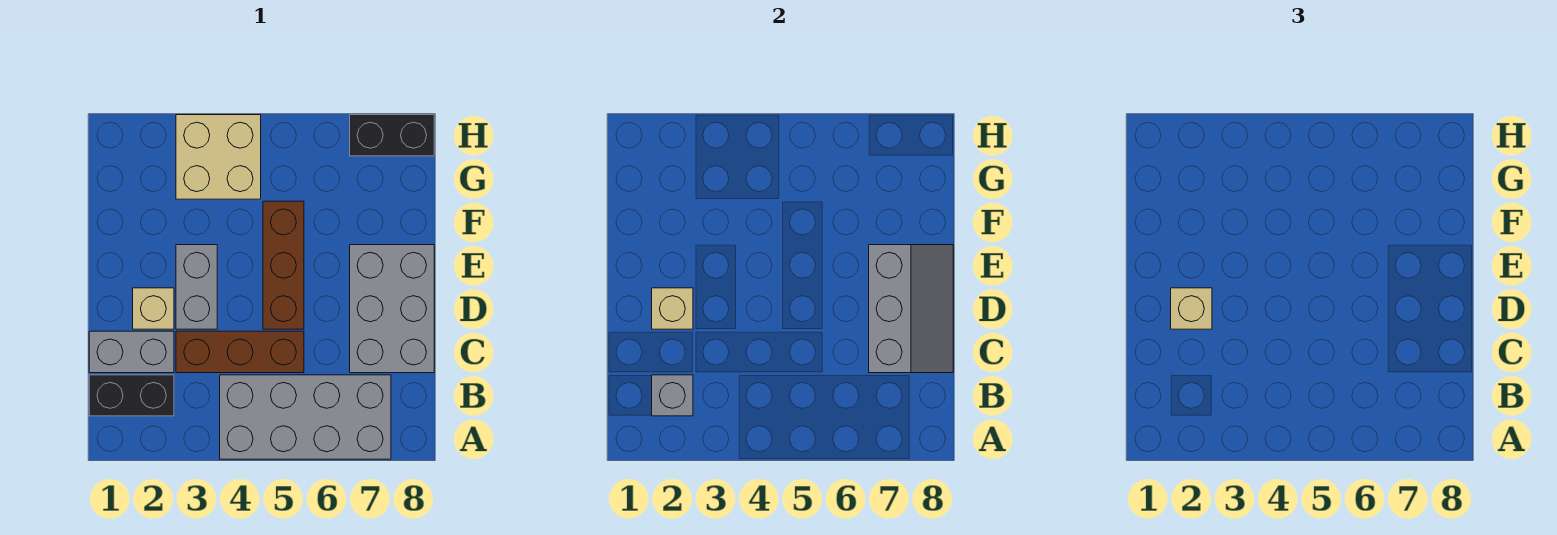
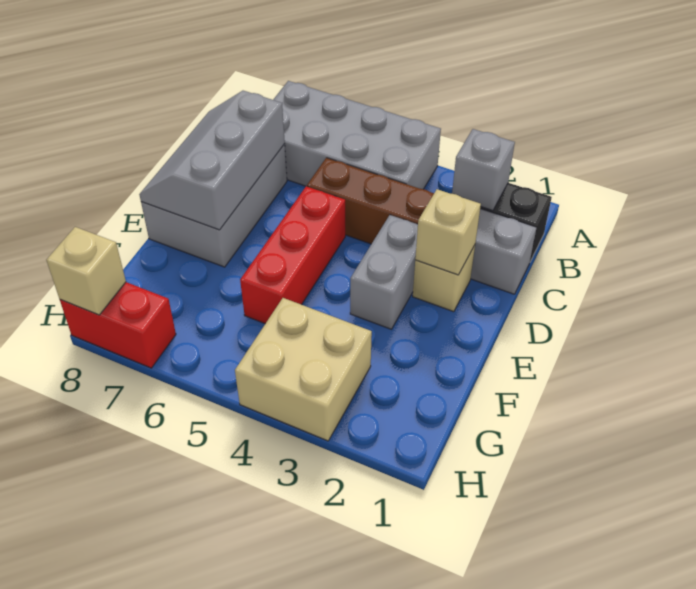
tan 1x1 brick [1171,288,1212,329] -> tan 1x1 brick moved to [46,227,126,315]
brown 1x3 brick [263,201,304,329] -> red 1x3 brick [240,186,345,324]
black 1x2 brick [350,115,434,156] -> red 1x2 brick [60,282,176,368]

